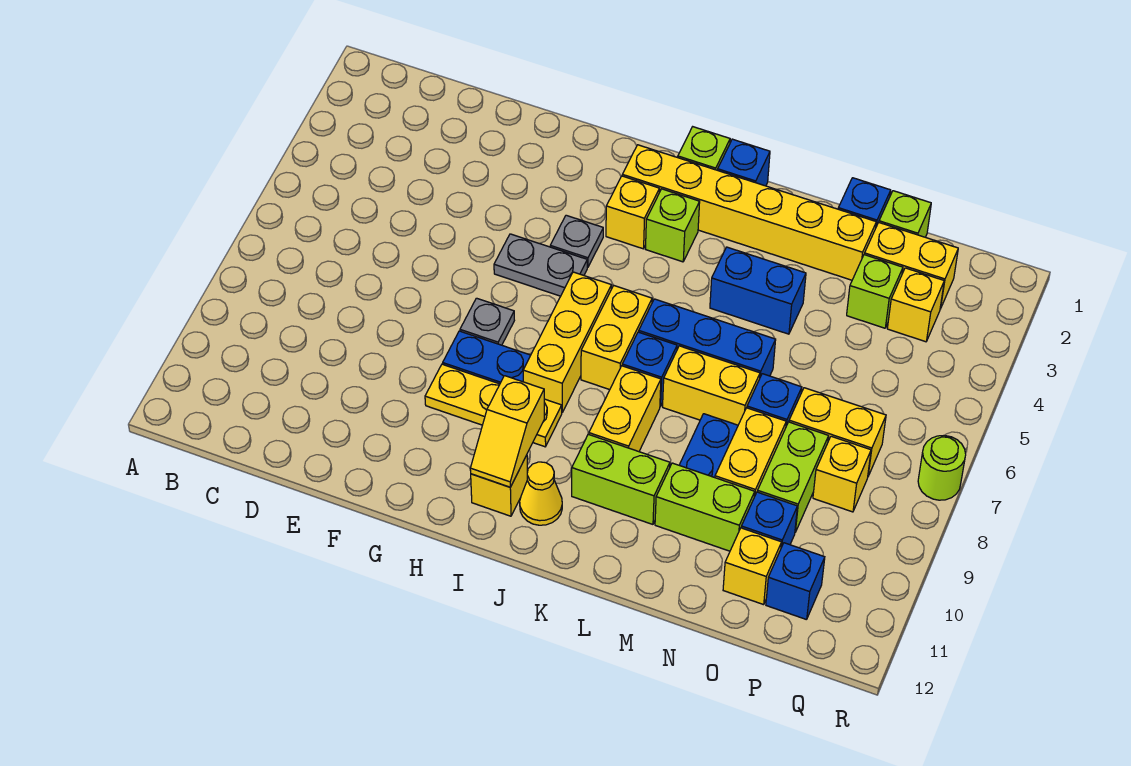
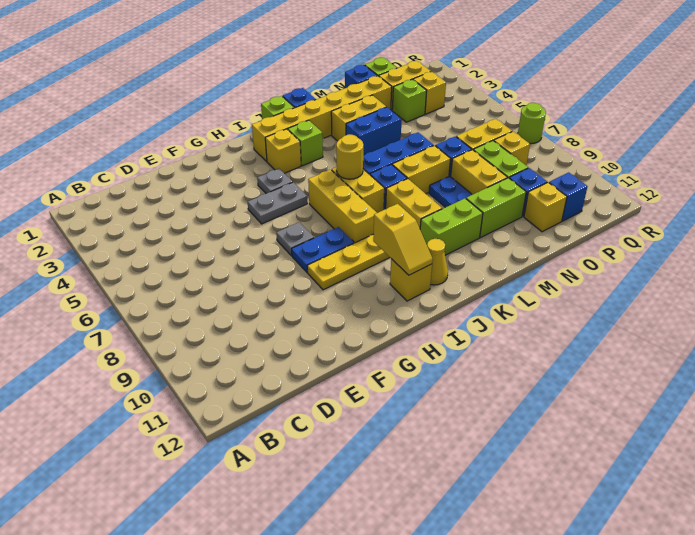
none -> yellow 1x1 round brick [336,134,363,179]
none -> yellow 1x2 brick [331,95,386,141]

